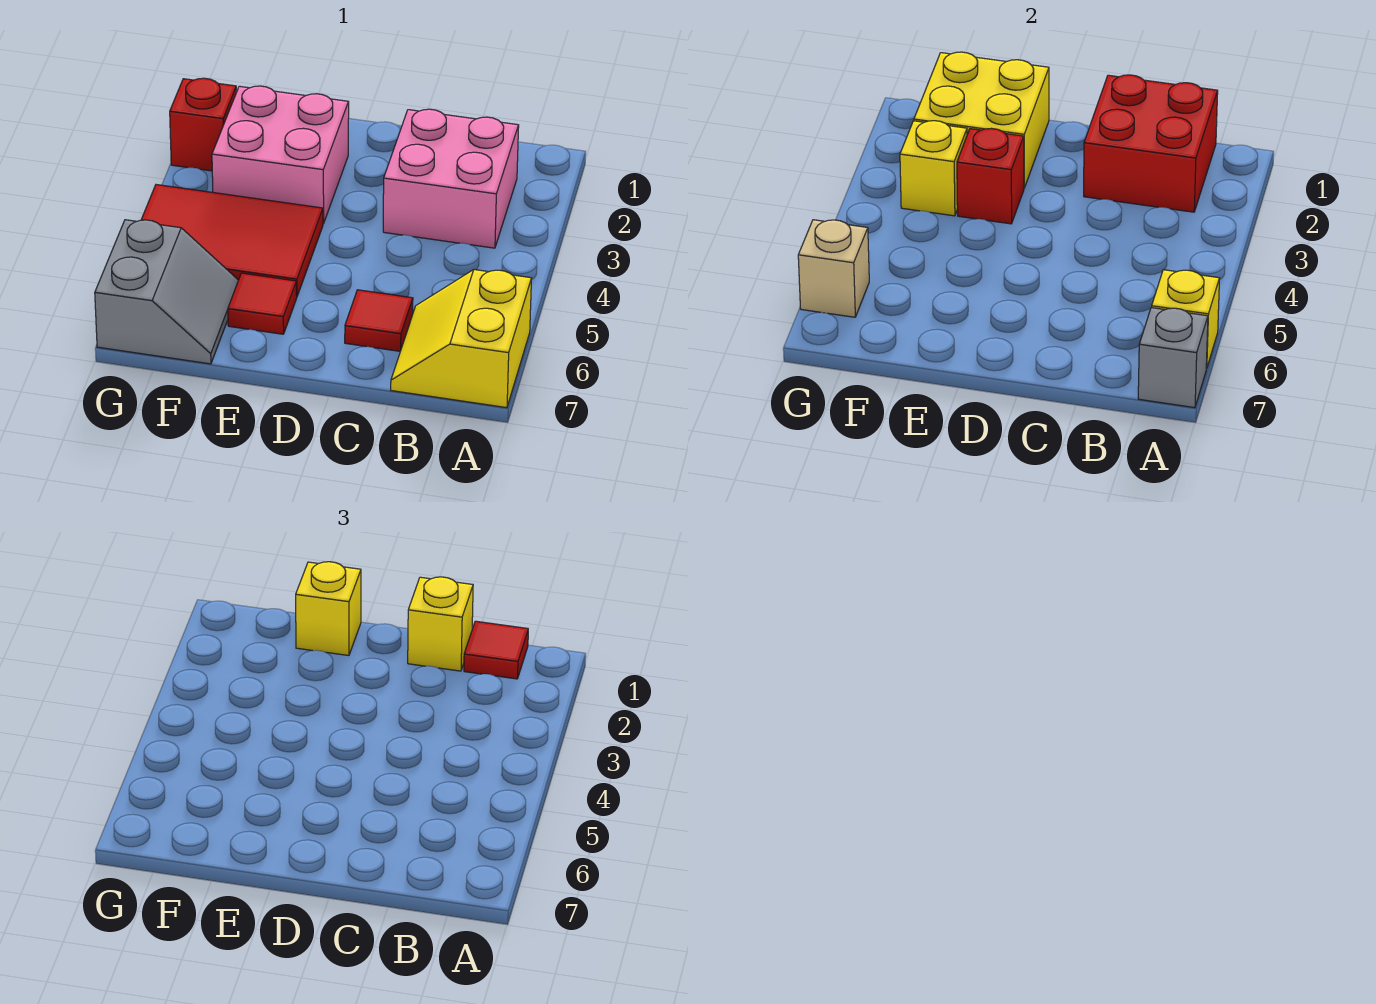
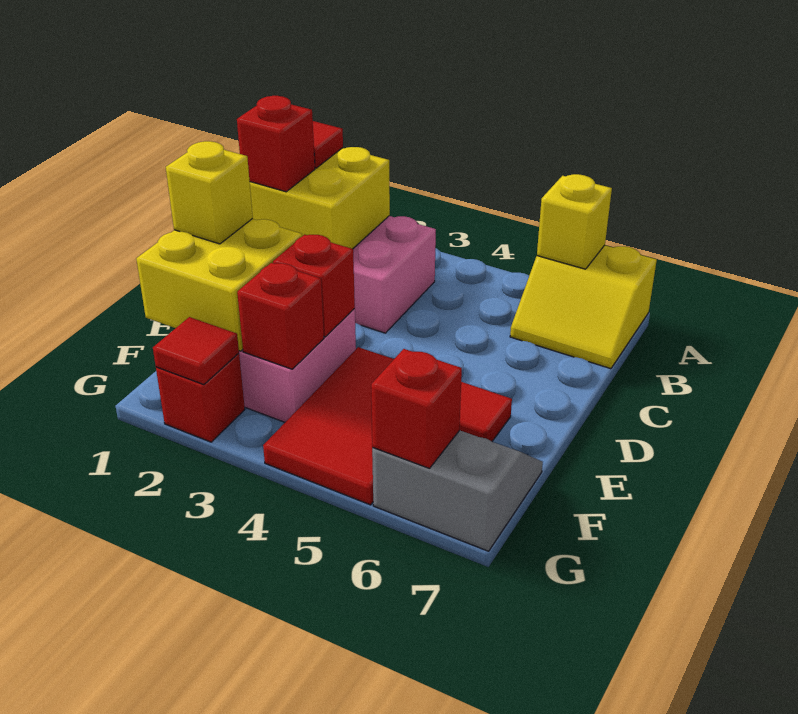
grey 1x1 brick [1138,307,1208,408] -> none
red 2x2 brick [1084,75,1218,212] -> yellow 2x2 brick [250,147,390,249]
yellow 1x1 brick [408,577,473,671] -> red 1x1 brick [237,96,315,192]
red 1x1 tile [345,290,413,351] -> red 1x1 tile moved to [153,317,239,385]
yellow 1x1 brick [900,121,967,216] -> red 1x1 brick [237,263,324,369]
tan 1x1 brick [798,220,869,317] -> red 1x1 brick [371,349,462,468]

